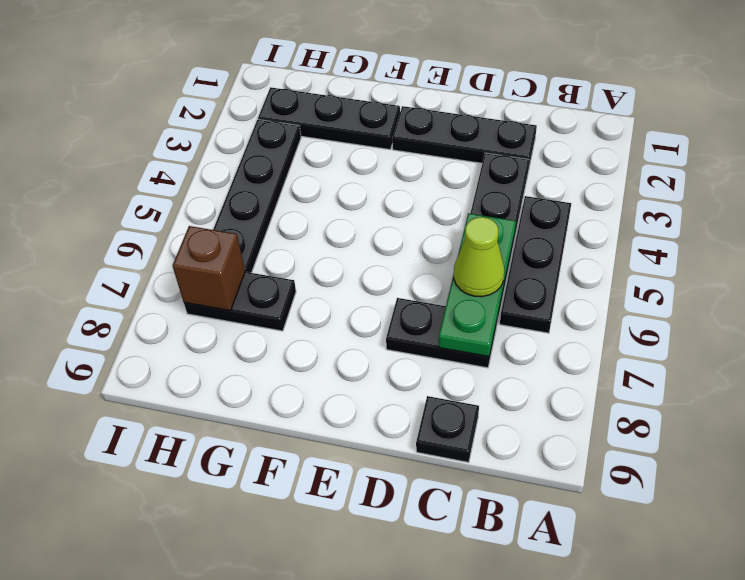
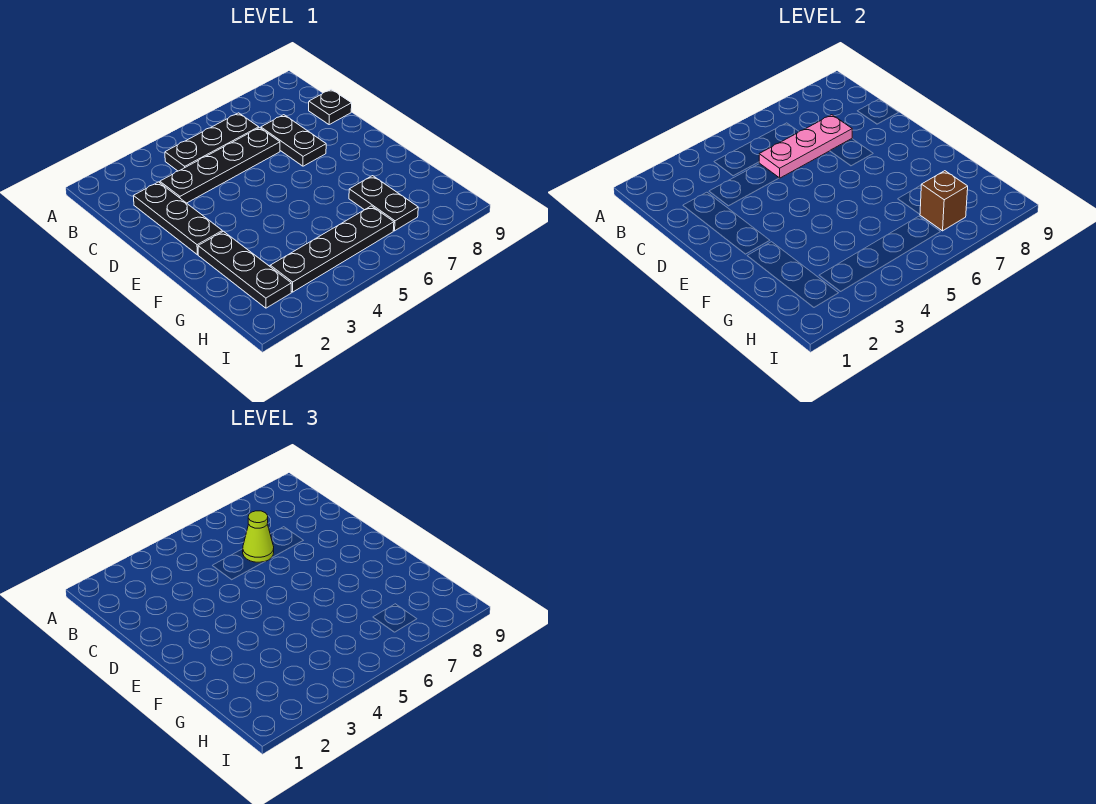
green 1x3 plate [439,213,516,357] -> pink 1x3 plate [759,115,852,178]

